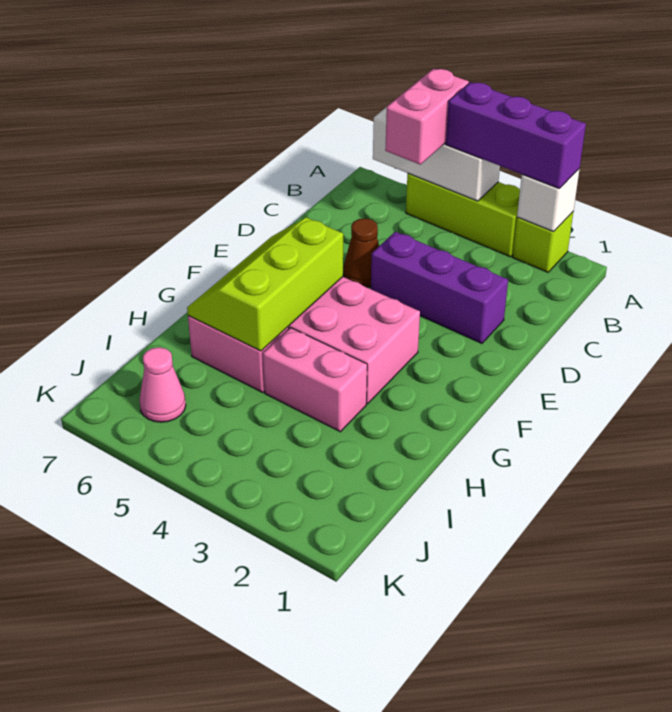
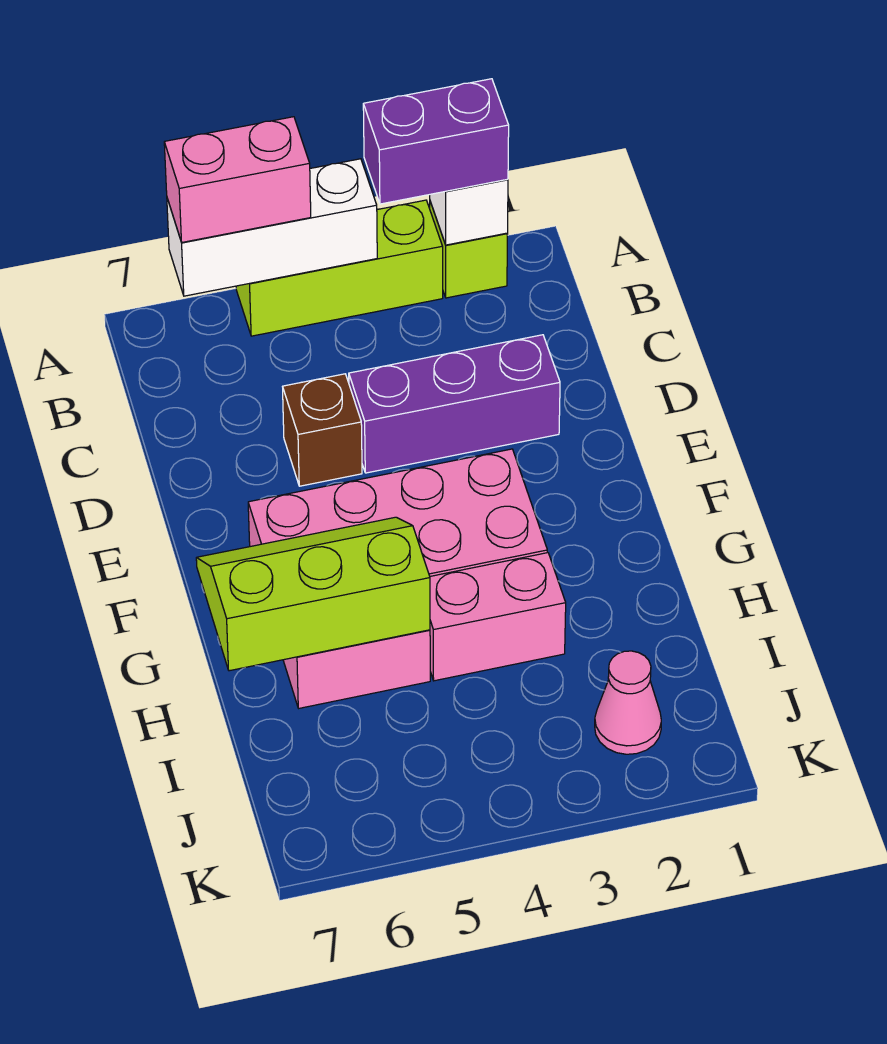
purple 1x3 brick [446,82,586,189] -> purple 1x2 brick [363,79,509,204]
pink 1x2 brick [385,69,469,165] -> pink 1x2 brick turned to [164,117,311,242]
brown 1x1 cone [343,218,379,287] -> brown 1x1 brick [283,374,362,486]
lime 2x3 slope [187,217,343,351] -> lime 2x3 slope turned to [196,517,430,671]
pink 1x1 cone [139,347,186,422] -> pink 1x1 cone moved to [595,651,661,754]

